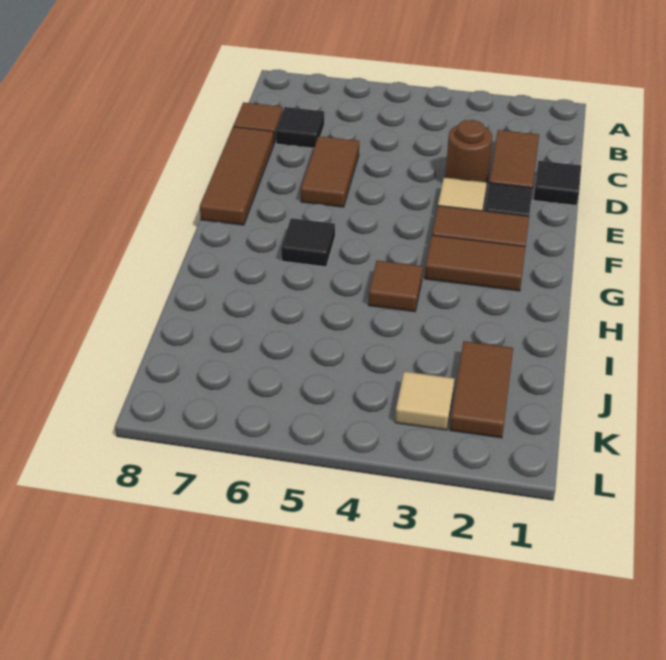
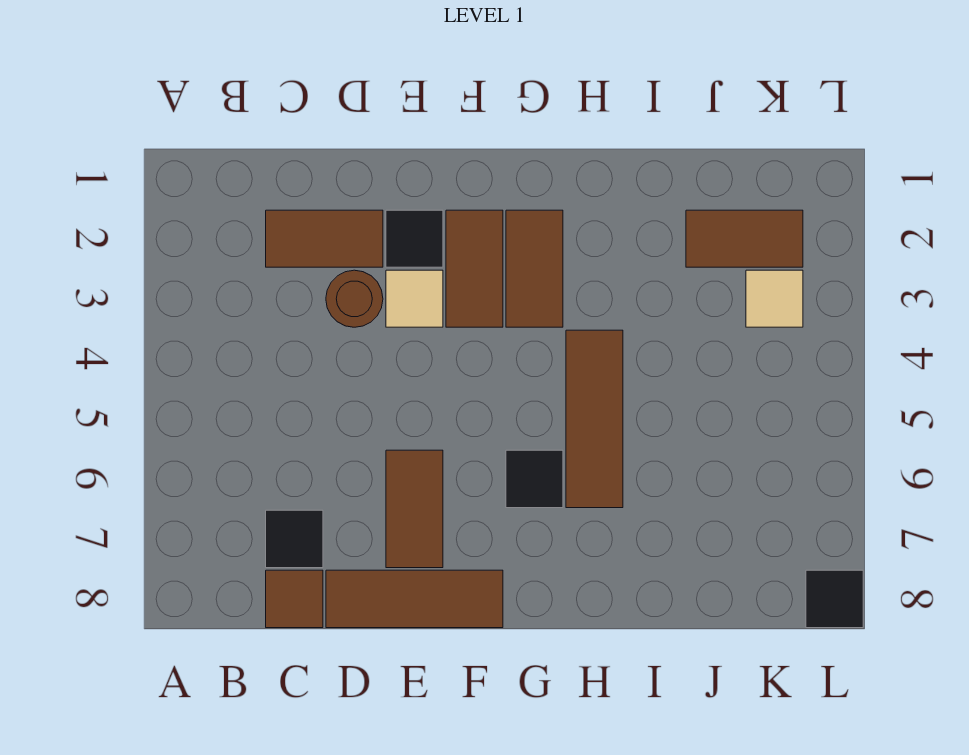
black 1x1 tile [533,161,581,206] -> black 1x1 tile moved to [806,570,863,628]
brown 1x2 tile [301,136,359,207] -> brown 1x2 tile turned to [386,450,443,568]
brown 1x1 tile [369,261,423,312] -> brown 1x3 tile [566,330,623,508]

